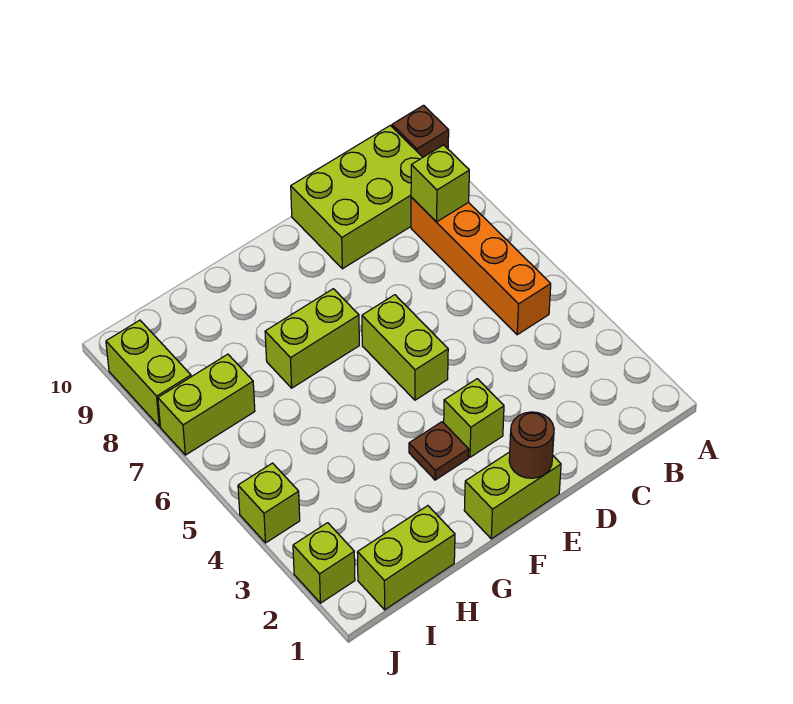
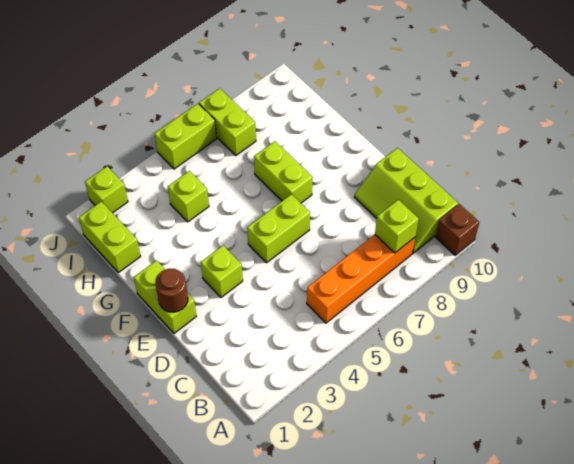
lime 2x3 brick [291,125,423,269] -> lime 2x3 slope [354,148,458,253]
brown 1x1 plate [409,422,469,480] -> none
lime 1x1 brick [238,463,300,543] -> lime 1x1 brick moved to [168,171,209,222]
lime 1x2 brick [106,320,191,426] -> lime 1x2 brick moved to [154,104,217,169]

